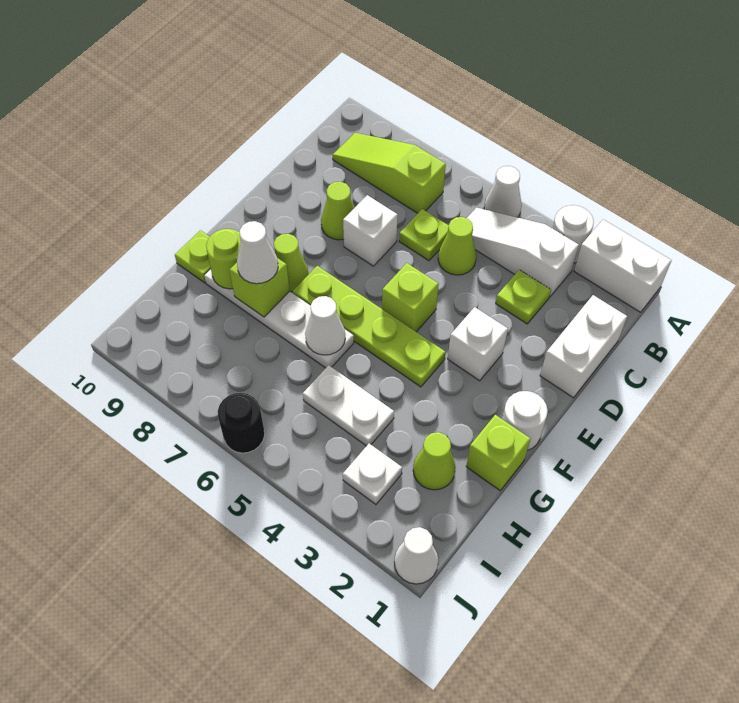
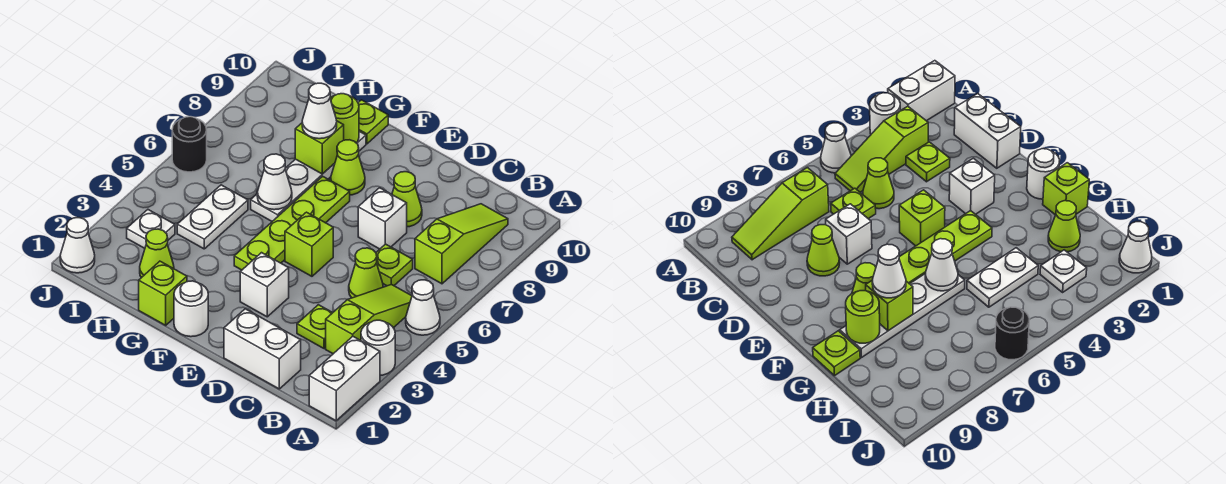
white 1x3 slope [467,208,579,296] -> lime 1x3 slope [326,284,412,354]

